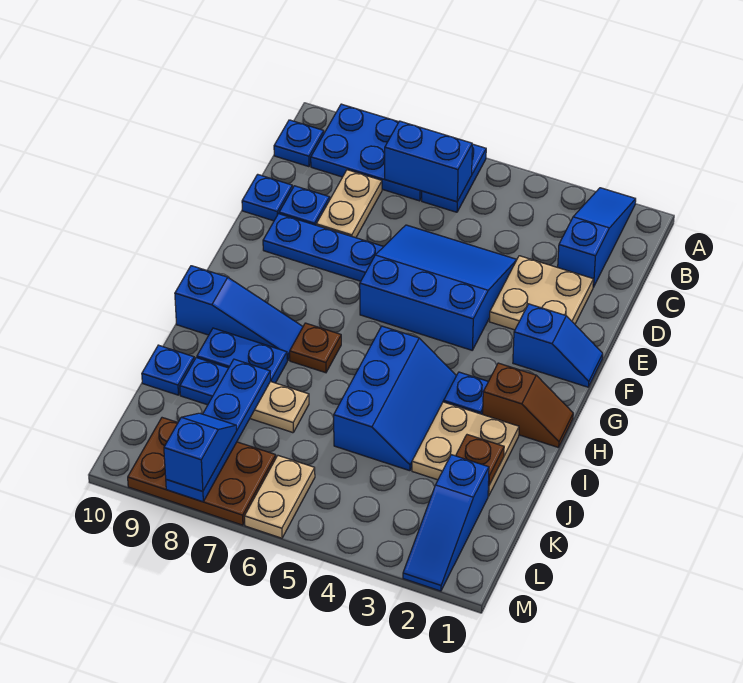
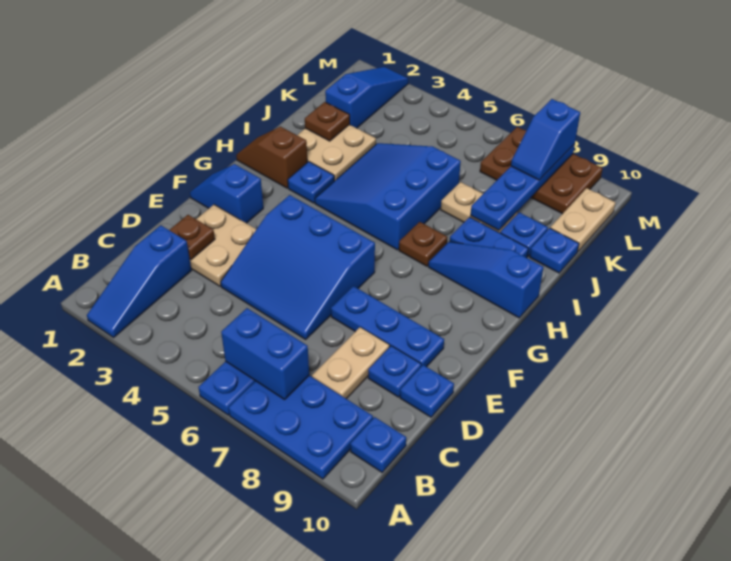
none -> brown 1x1 plate [169,215,215,260]
blue 2x3 slope [334,326,456,471] -> blue 3x3 slope [315,143,461,250]
tan 1x2 plate [245,456,315,538] -> tan 1x2 plate moved to [550,188,615,251]

